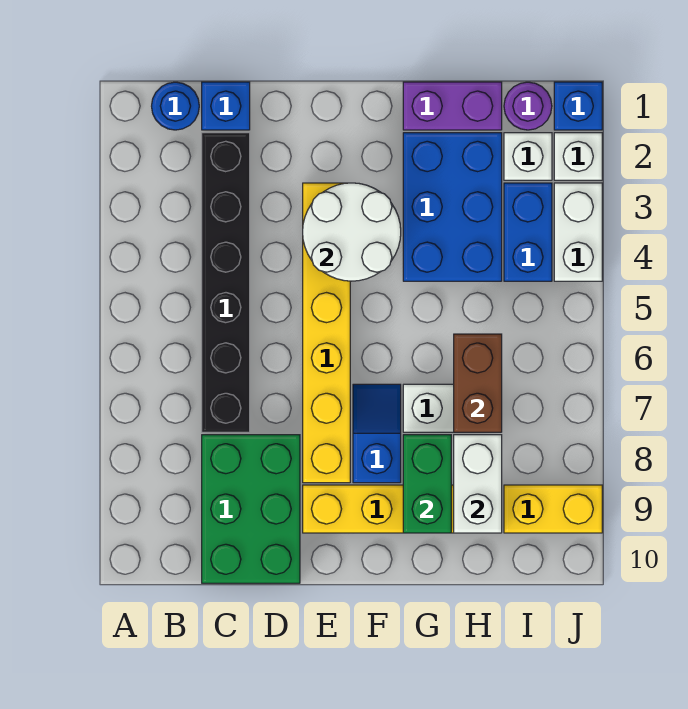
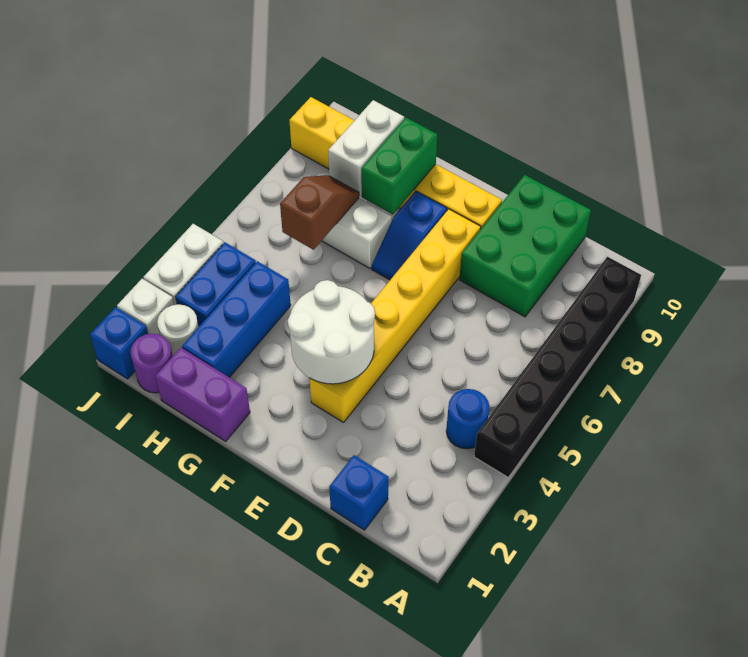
blue 1x1 round brick [152,82,199,130] -> blue 1x1 round brick moved to [446,389,490,449]
black 1x6 brick [202,133,250,432] -> black 1x6 brick moved to [474,257,641,478]
blue 2x3 brick [403,133,502,281] -> blue 1x3 brick [182,261,291,377]
brown 1x2 brick [454,334,502,432] -> brown 1x2 slope [280,175,359,250]
white 1x1 brick [504,133,552,180] -> white 1x1 round brick [157,304,198,355]

